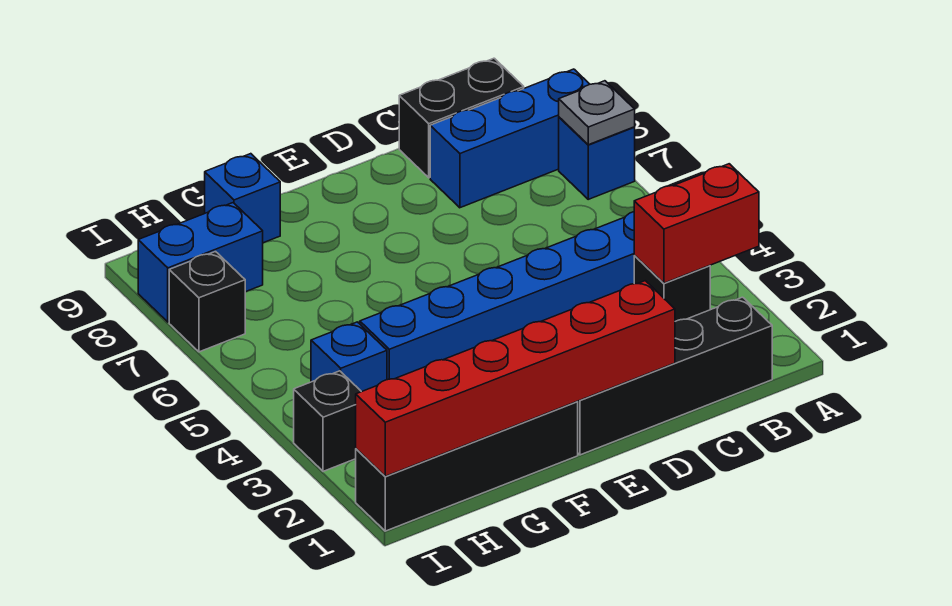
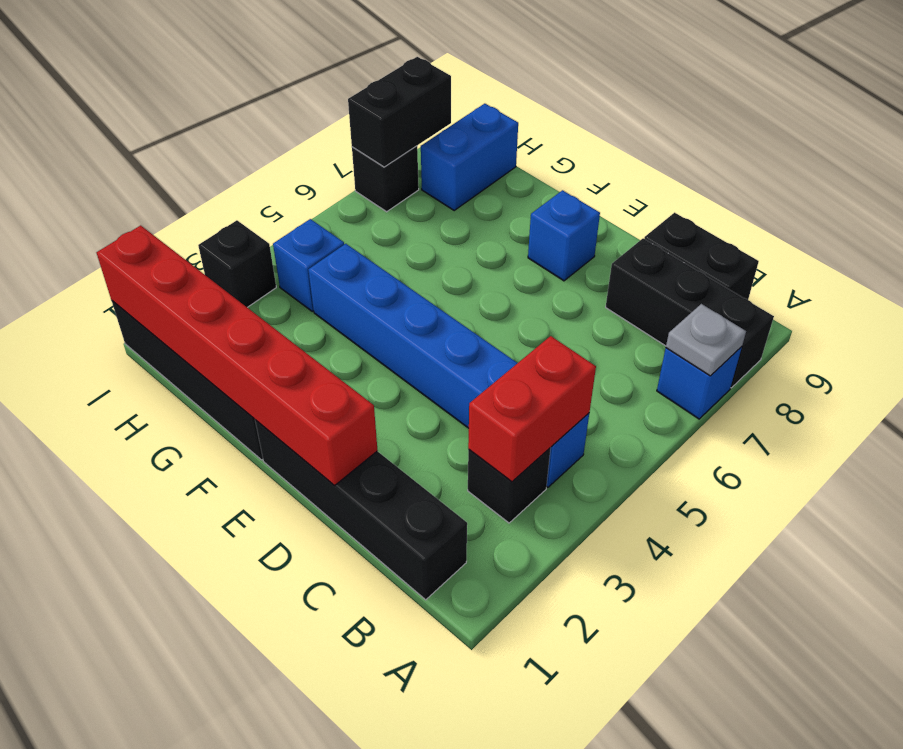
red 1x2 brick [634,164,759,283] -> red 1x2 brick turned to [468,336,596,482]
blue 1x3 brick [430,69,590,208] -> black 1x3 brick [606,238,774,388]
blue 1x1 brick [205,154,280,243] -> blue 1x1 brick moved to [528,190,600,281]
blue 1x2 brick [138,203,263,322] -> blue 1x2 brick turned to [421,104,518,210]
none -> black 1x2 brick [348,57,451,167]

